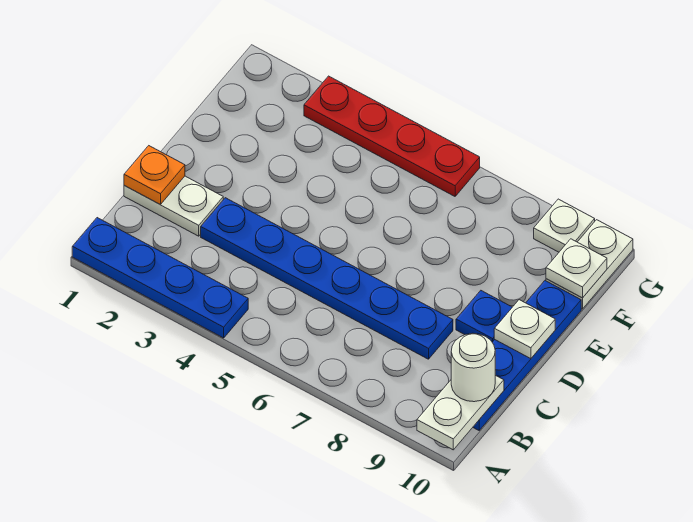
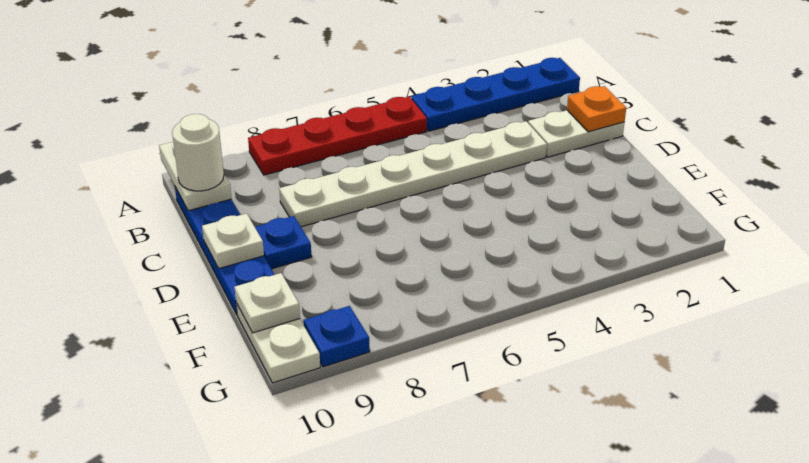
blue 1x6 plate [201,198,453,359] -> white 1x6 plate [279,121,547,227]
red 1x4 plate [304,76,480,196] -> red 1x4 plate moved to [248,97,427,175]
white 1x1 plate [534,199,595,252] -> blue 1x1 plate [303,306,370,367]

